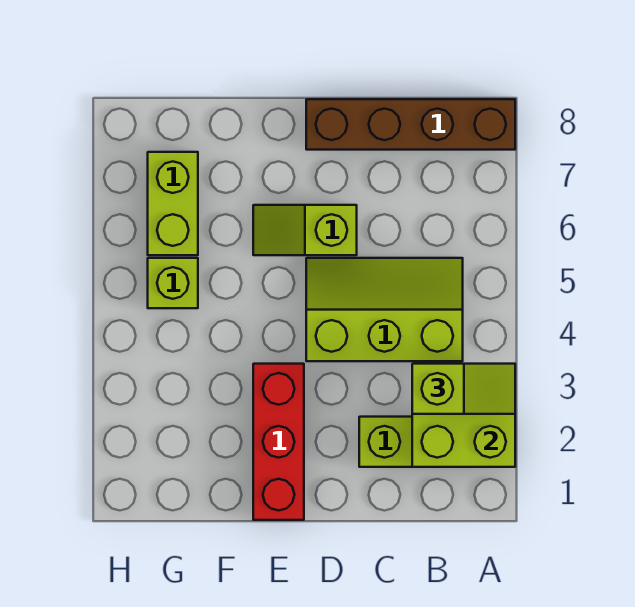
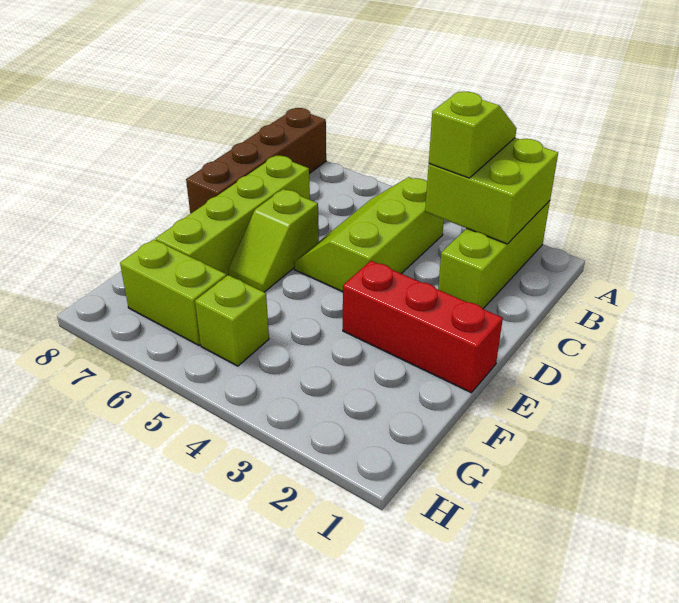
none -> lime 1x4 brick [155,155,310,276]

